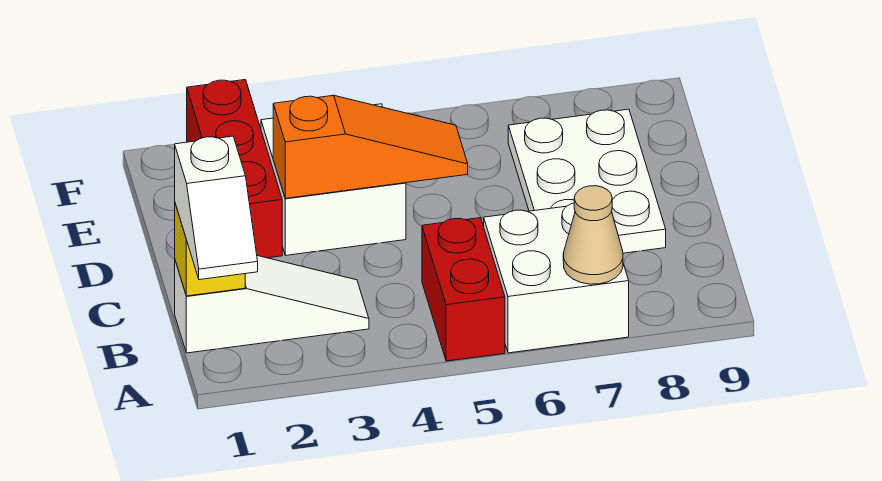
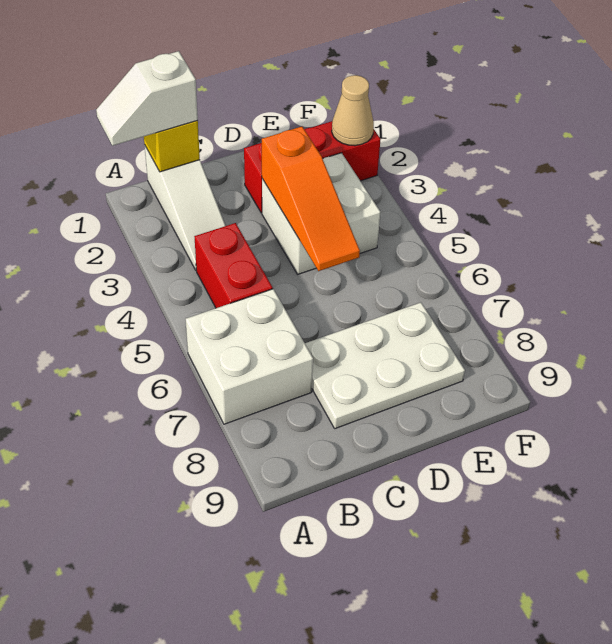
red 1x2 brick [422,218,505,361] -> red 1x2 brick turned to [194,223,273,308]
tan 1x1 cone [563,186,623,284] -> tan 1x1 cone moved to [332,75,374,146]

